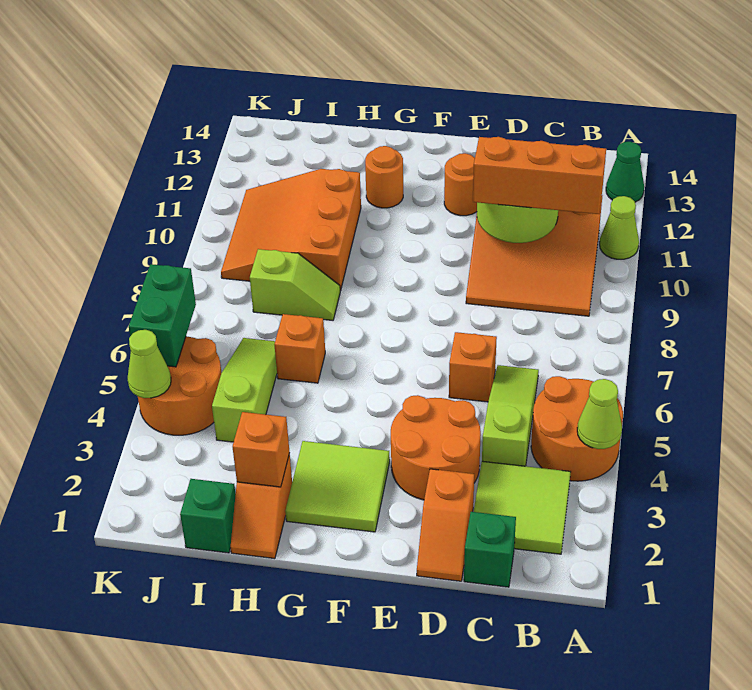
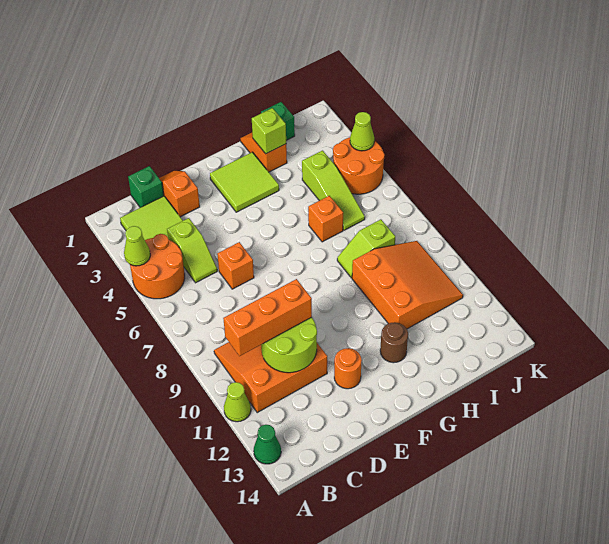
lime 1x3 slope [482,365,539,466] -> lime 1x2 slope [167,218,217,283]
orange 2x2 round brick [391,395,481,500] -> none
orange 1x1 round brick [365,146,403,208] -> brown 1x1 round brick [380,322,408,363]
orange 1x1 brick [233,412,290,487] -> lime 1x1 brick [252,108,286,154]
green 1x2 brick [129,264,196,367] -> none

